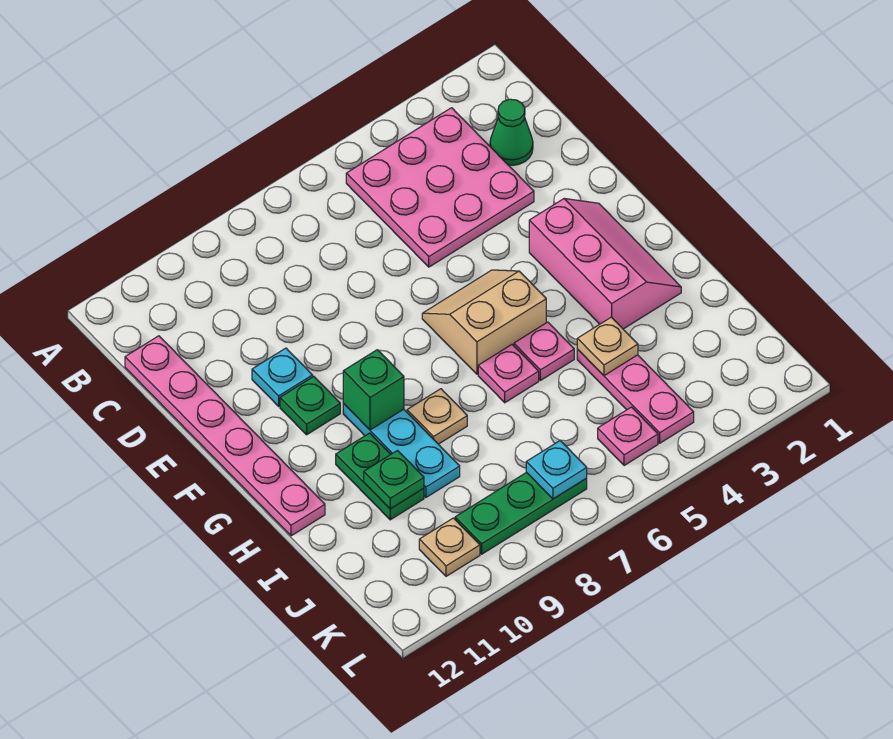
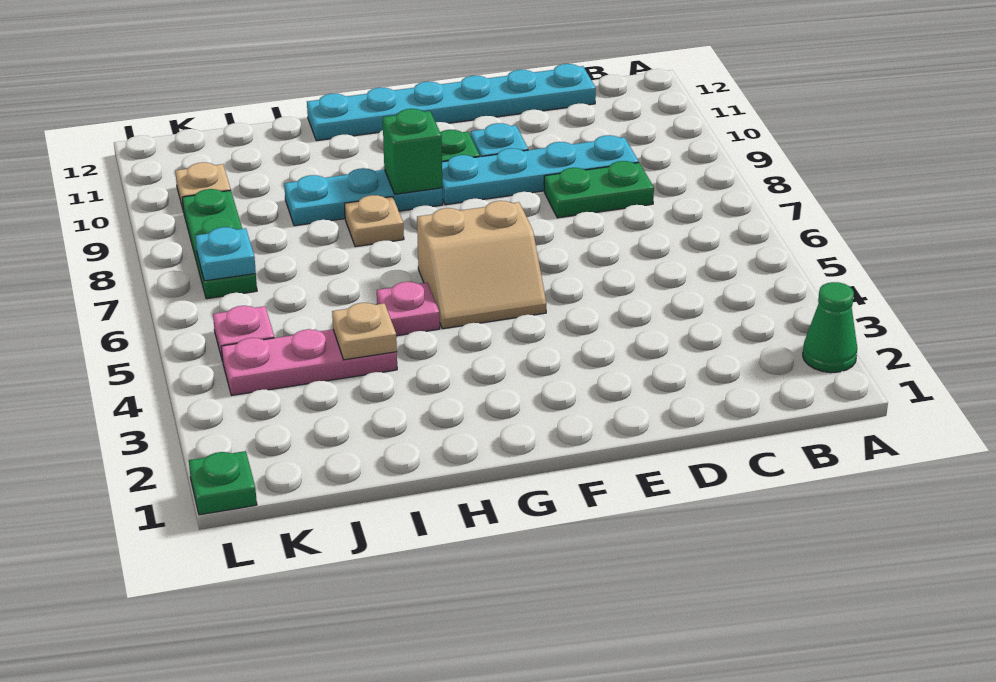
pink 3x3 plate [346,108,534,267] -> none
green 1x1 cone [490,99,533,165] -> green 1x1 cone moved to [803,282,857,373]
none -> cyan 1x4 plate [442,135,639,205]
pink 1x6 plate [125,336,325,536] -> cyan 1x6 plate [307,64,596,141]
pink 2x3 slope [529,198,681,329] -> none
tan 2x2 slope [422,270,546,374] -> tan 2x2 slope turned to [417,201,546,329]
pink 1x1 plate [478,345,539,403] -> none
green 1x2 plate [336,433,424,520] -> green 1x2 plate moved to [544,161,654,218]
green 1x1 plate [364,451,424,509] -> green 1x1 plate moved to [189,451,257,515]

